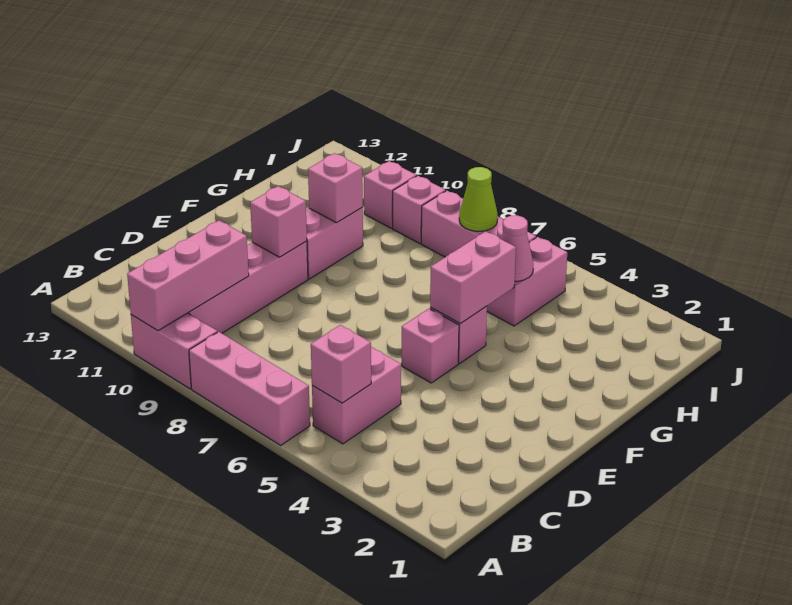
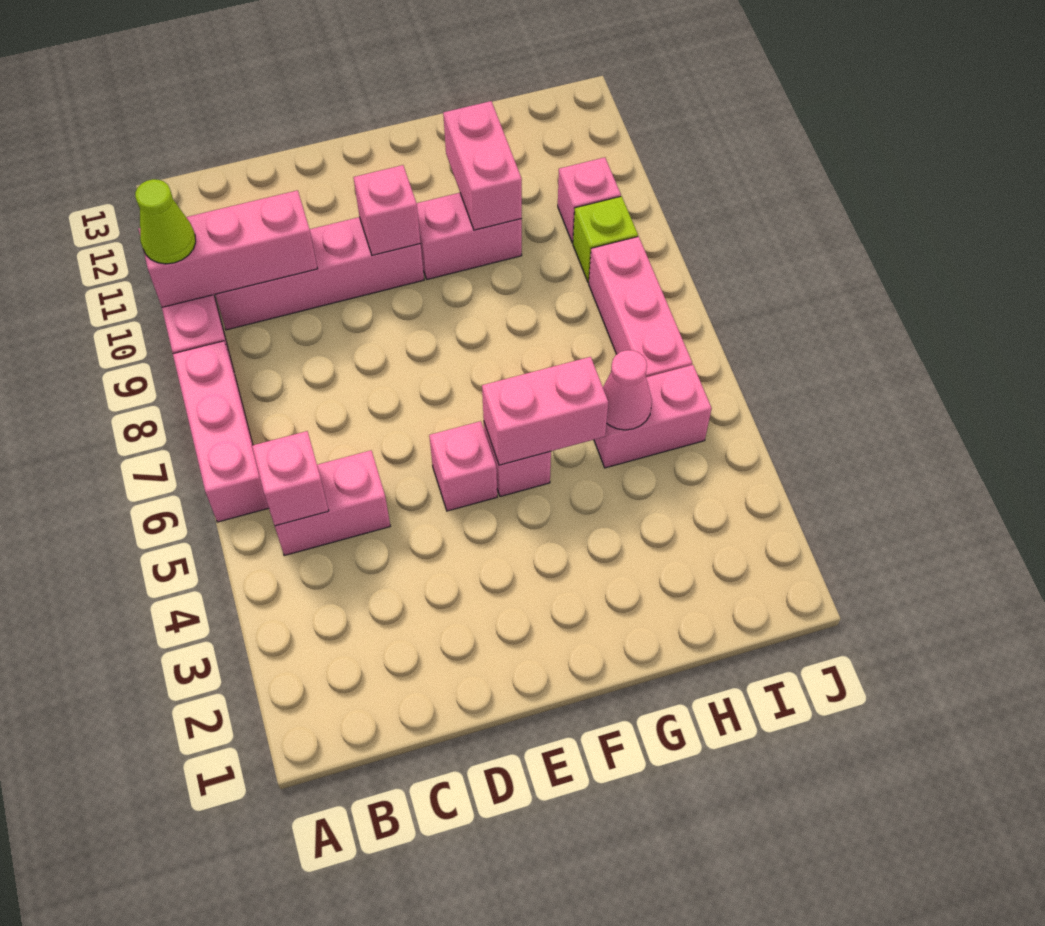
pink 1x1 brick [308,153,363,223] -> pink 1x2 brick [443,101,522,230]
lime 1x1 cone [459,167,498,231] -> lime 1x1 cone moved to [135,179,196,264]
pink 1x1 brick [393,176,445,244] -> lime 1x1 brick [573,196,638,283]

